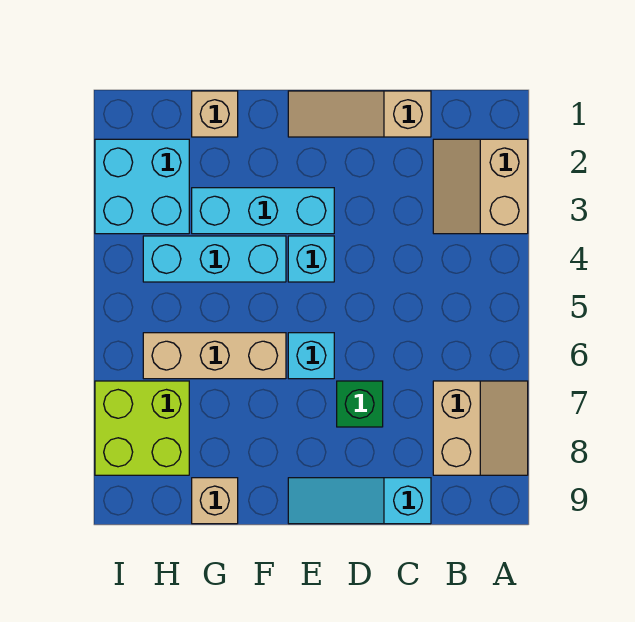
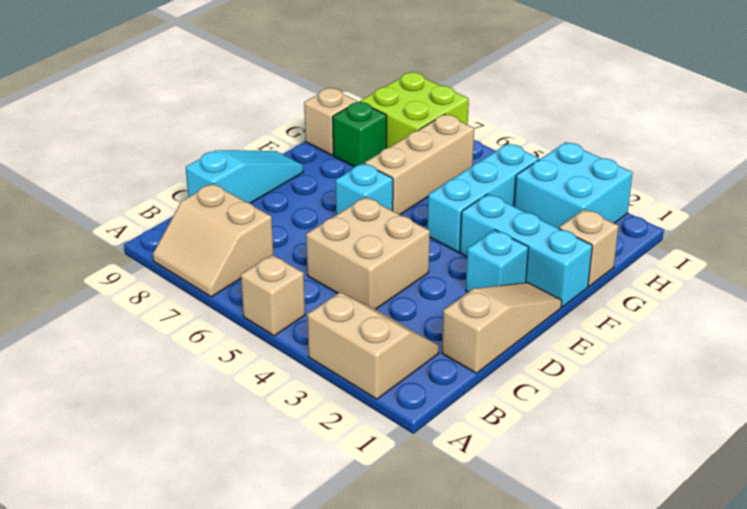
none -> tan 1x1 brick [241,255,305,336]
none -> tan 2x2 brick [306,197,430,309]
green 1x1 brick [337,381,383,427] -> green 1x1 brick moved to [333,102,387,167]
cyan 1x3 brick [192,188,334,234] -> cyan 1x3 brick turned to [460,194,592,307]
cyan 1x1 brick [288,236,334,282] -> cyan 1x1 brick moved to [466,230,529,292]

